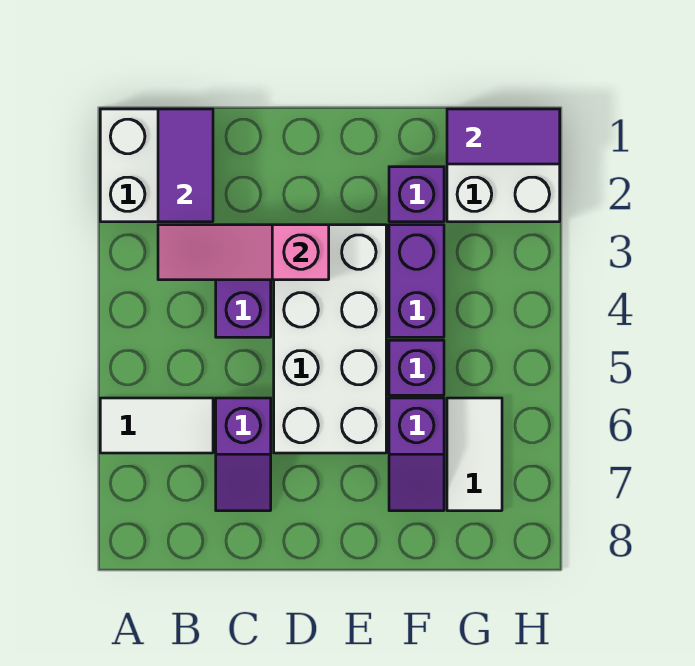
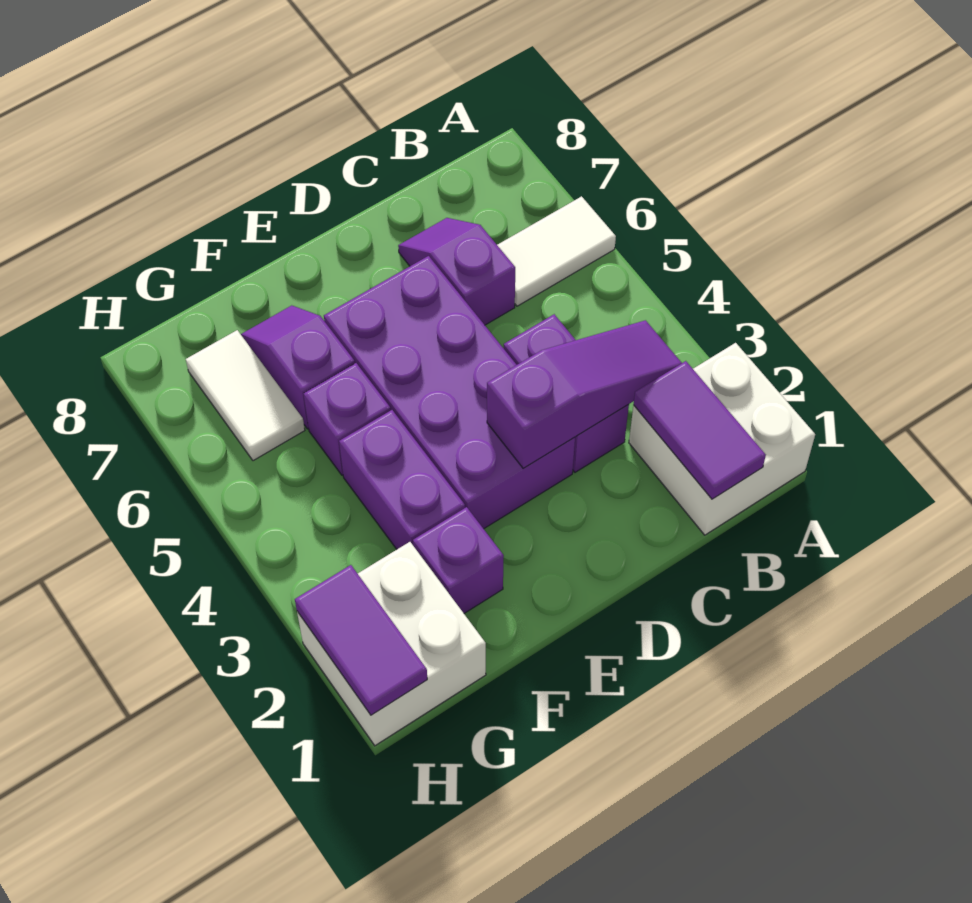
pink 1x3 slope [158,225,329,280] -> purple 1x3 slope [487,320,682,468]
white 2x4 brick [274,225,386,453] -> purple 2x4 brick [324,256,575,529]
purple 1x2 tile [447,109,560,164] -> purple 1x2 tile turned to [295,565,427,715]

